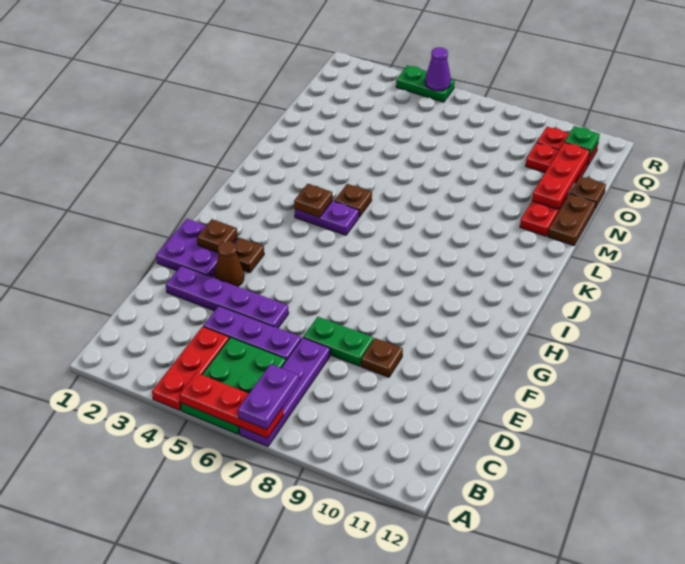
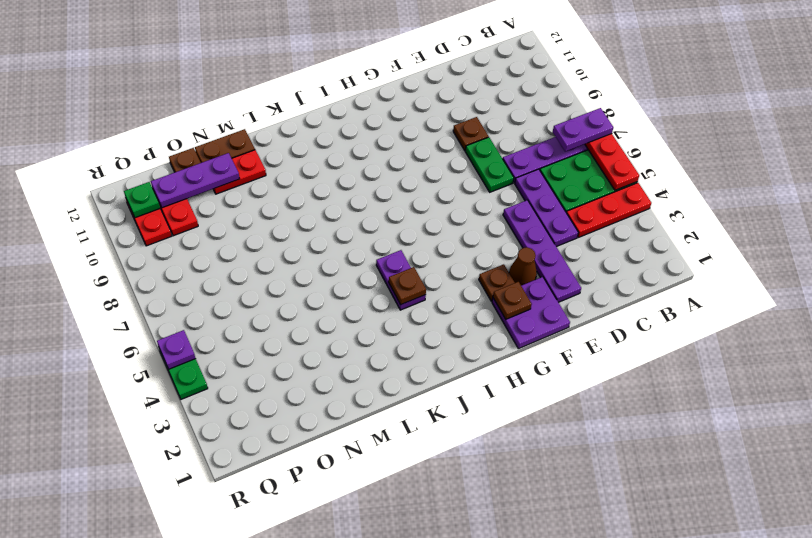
brown 1x1 plate [334,184,372,217] -> none
red 1x3 plate [532,142,590,209] -> purple 1x3 plate [151,153,240,208]
purple 1x1 cone [425,47,451,91] -> purple 1x1 plate [157,330,195,369]

